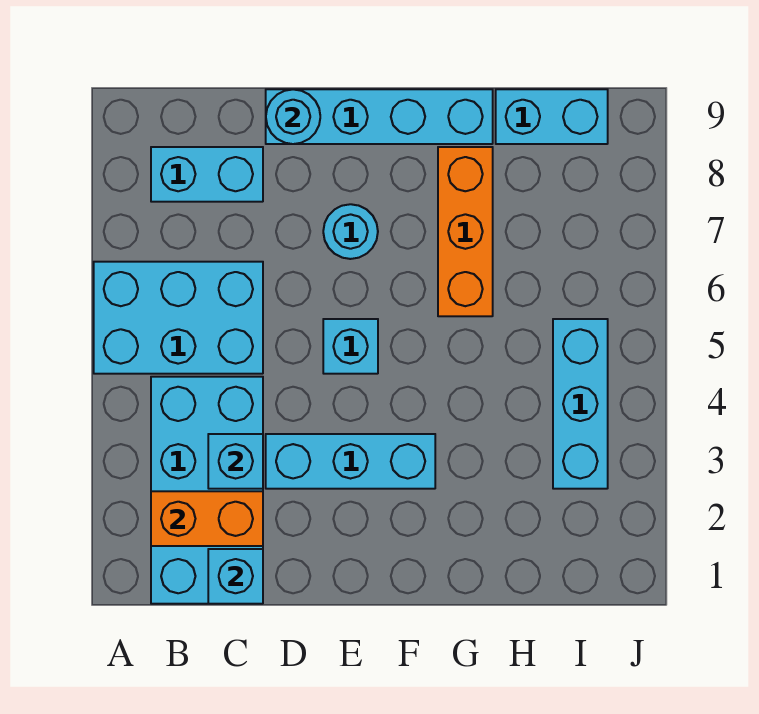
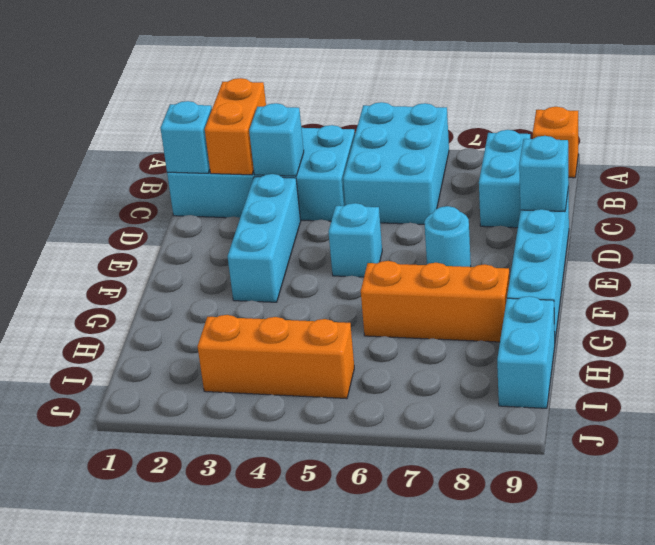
none -> orange 1x1 brick [533,107,578,178]
cyan 1x1 round brick [266,89,320,144] -> cyan 1x1 brick [519,136,569,212]
cyan 1x3 brick [553,319,608,489] -> orange 1x3 brick [197,315,354,399]

